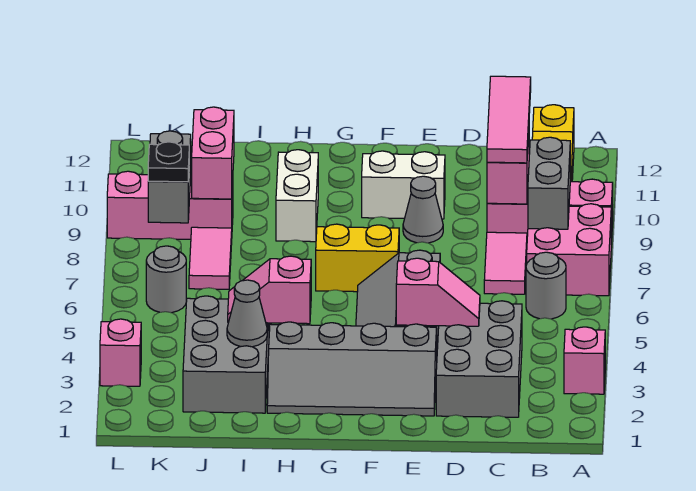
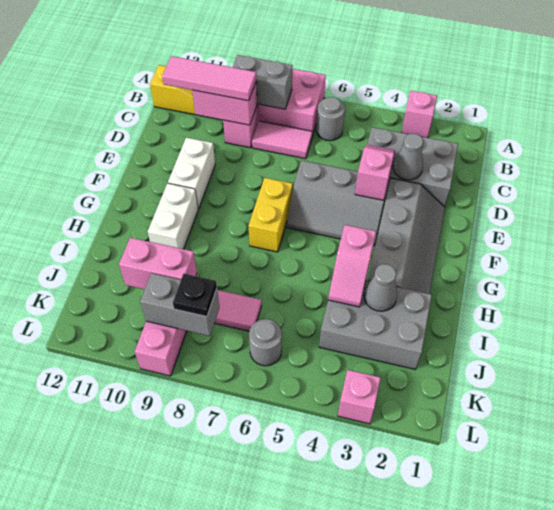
grey 1x1 cone [403,176,443,243] -> grey 1x1 cone moved to [393,134,423,180]
white 1x2 brick [276,150,318,242] -> white 1x2 brick turned to [148,183,198,249]

